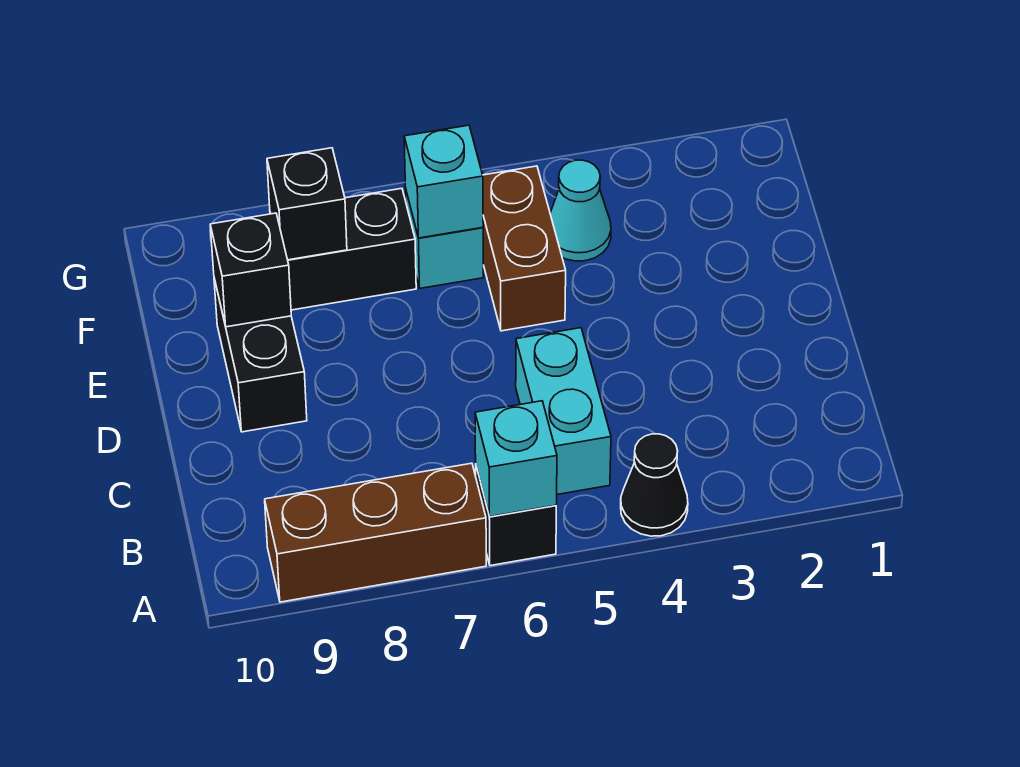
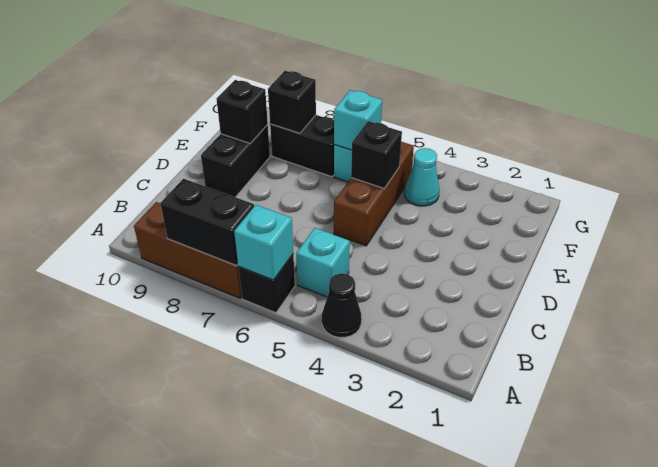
none -> black 1x2 brick [160,179,254,266]
cyan 1x2 brick [516,328,611,494] -> cyan 1x1 brick [296,228,350,297]
brown 1x2 brick [483,166,566,331] -> brown 1x3 brick [334,142,414,246]
none -> black 1x1 brick [351,121,402,188]

